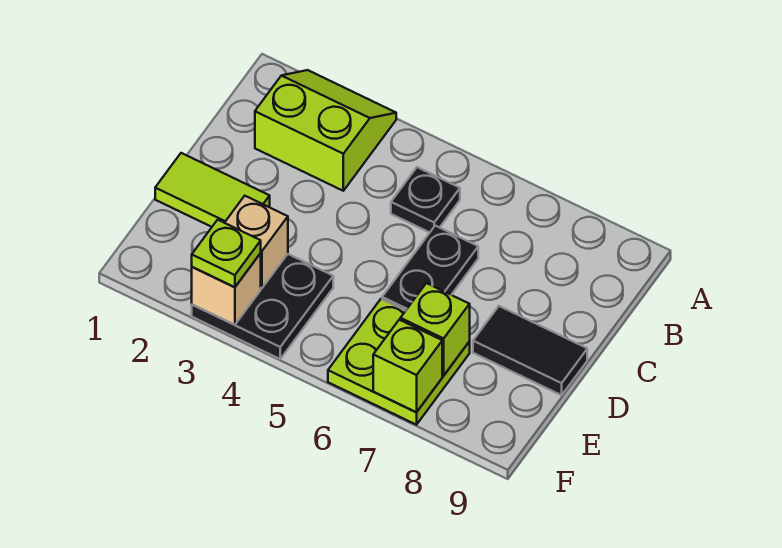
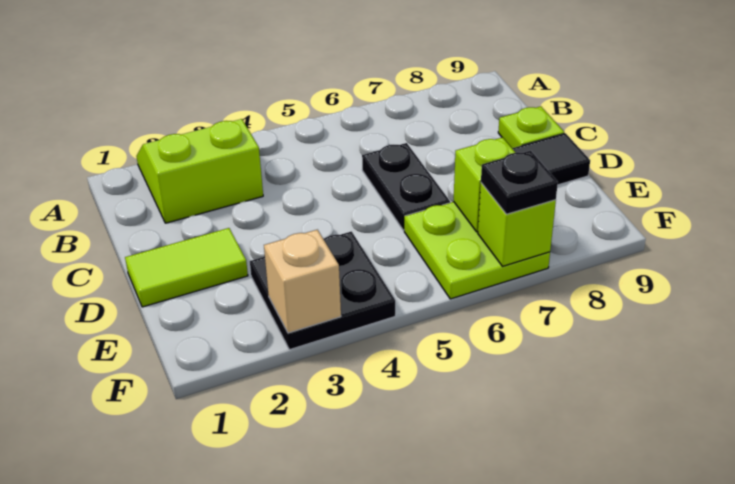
black 1x1 plate [391,167,460,233] -> black 1x1 plate moved to [481,151,558,214]
tan 1x1 brick [225,196,288,288] -> none
lime 1x1 plate [192,220,261,287] -> lime 1x1 plate moved to [498,106,564,148]

